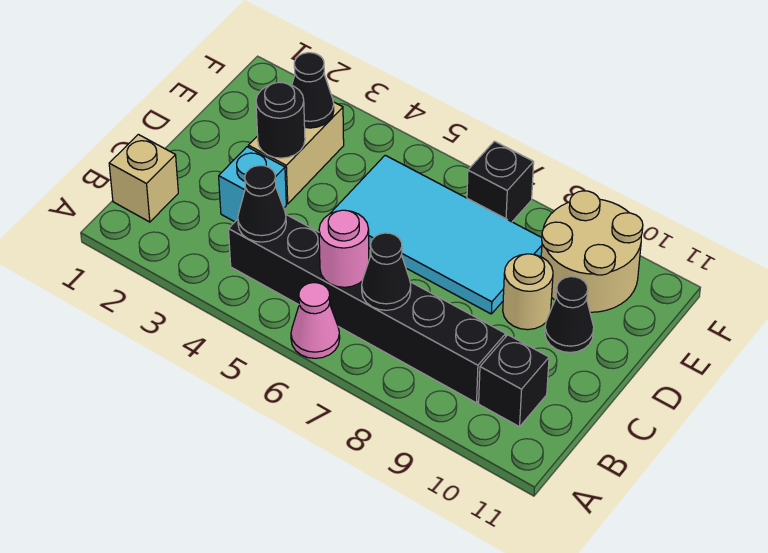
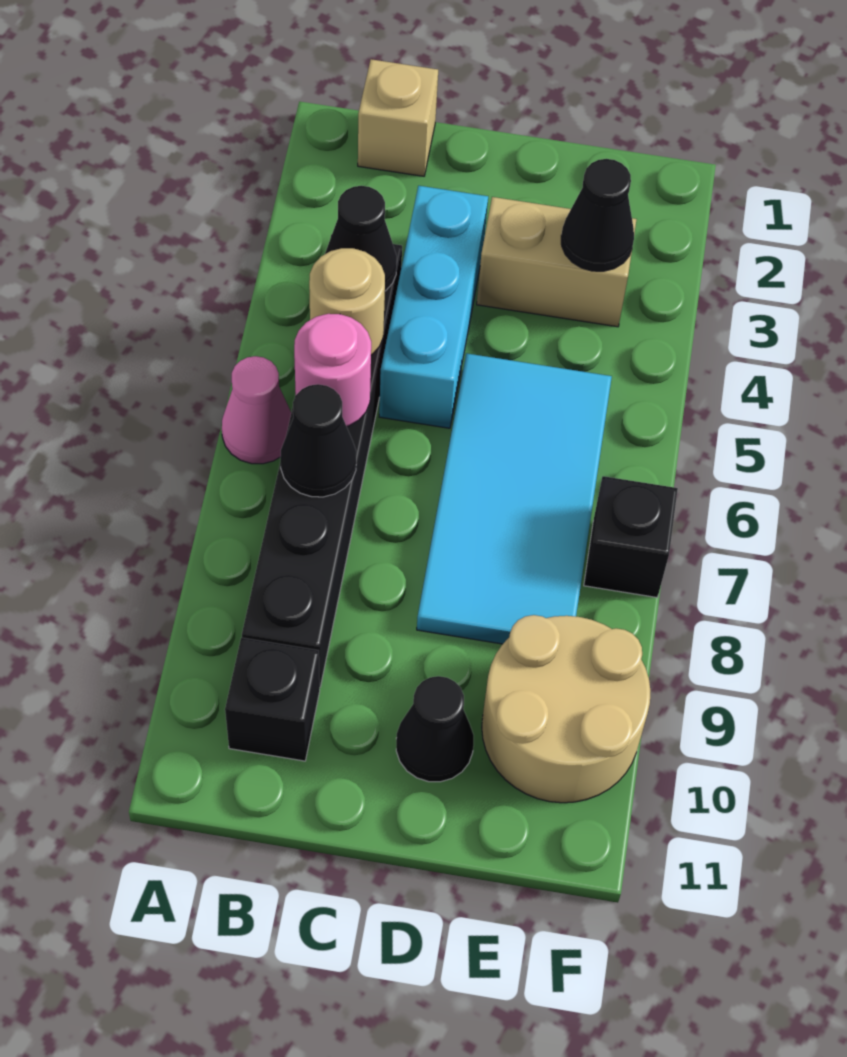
cyan 1x1 brick [219,147,286,222] -> cyan 1x3 brick [379,186,488,428]
black 1x1 round brick [256,82,305,158] -> none
tan 1x1 round brick [503,254,553,330] -> tan 1x1 round brick moved to [309,248,385,355]

